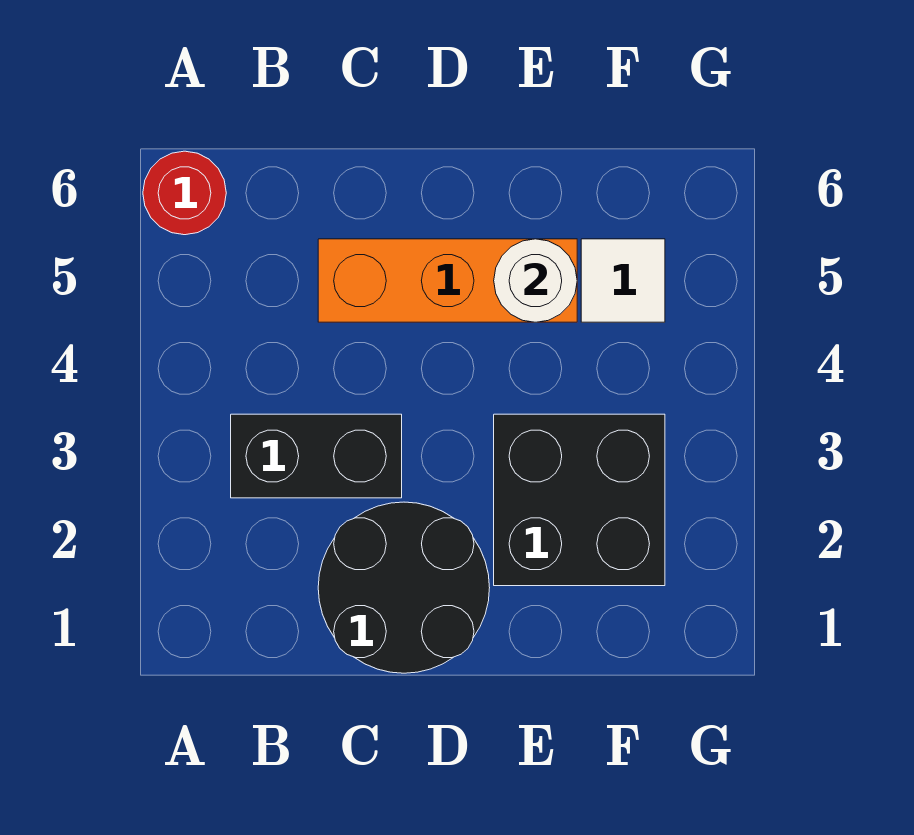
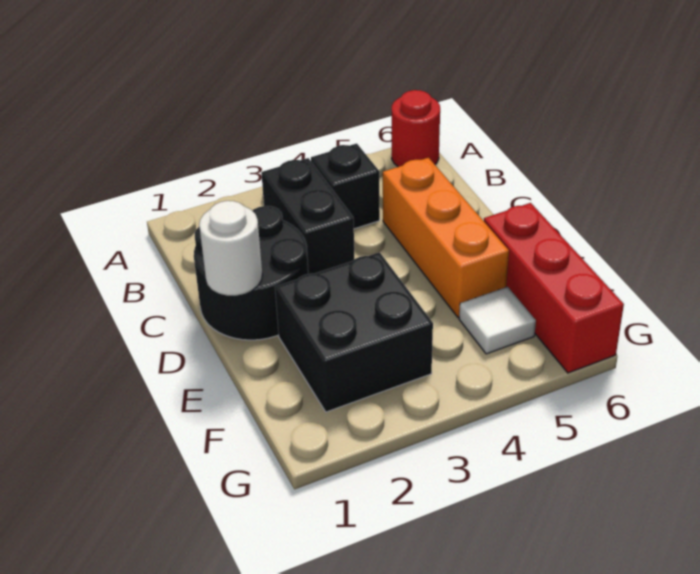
none -> black 1x1 brick [311,144,380,229]
white 1x1 round brick [494,239,577,322] -> white 1x1 round brick moved to [199,201,262,296]
none -> red 1x3 brick [484,203,624,373]

